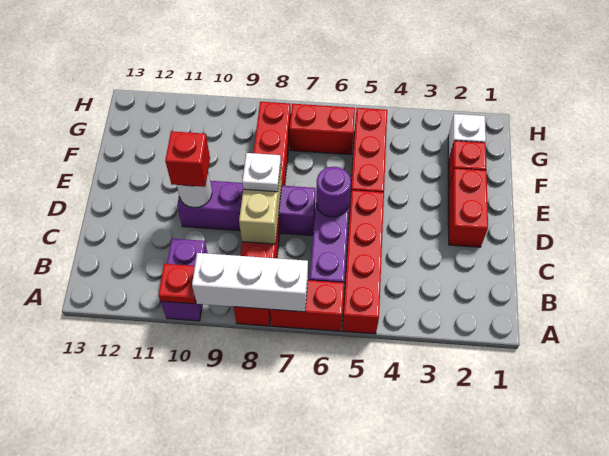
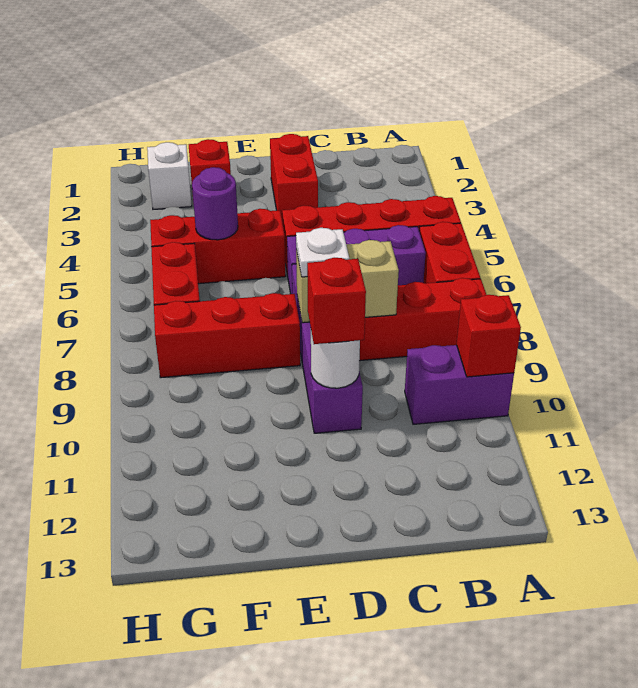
white 1x3 brick [192,253,308,312] -> none
red 1x1 plate [158,264,196,304] -> red 1x1 brick [457,295,521,377]
red 1x2 brick [448,168,488,247] -> red 1x2 brick turned to [270,134,318,223]
purple 1x1 round brick [316,167,351,217] -> purple 1x1 round brick moved to [192,167,238,240]

